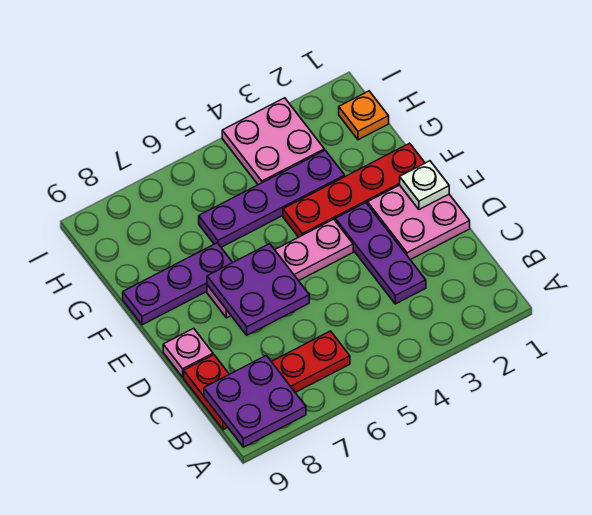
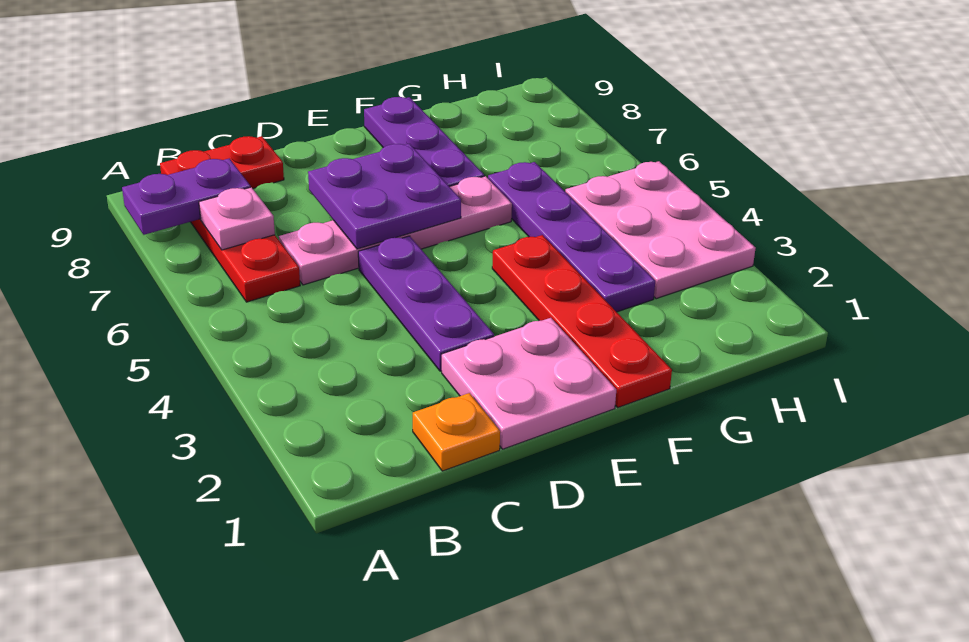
purple 2x2 plate [204,355,306,447] -> purple 1x2 plate [122,158,251,235]
purple 1x3 plate [335,203,426,304] -> purple 1x3 plate turned to [358,236,494,371]
pink 1x1 plate [163,328,213,377] -> pink 1x1 plate moved to [199,187,275,250]
white 1x1 plate [400,161,449,210] -> none
pink 1x4 plate [207,219,353,318] -> pink 1x4 plate turned to [279,176,512,285]
orange 1x1 plate [339,91,389,140] -> orange 1x1 plate moved to [413,393,500,471]
pink 2x2 plate [222,98,324,185] -> pink 2x3 plate [565,161,756,299]

